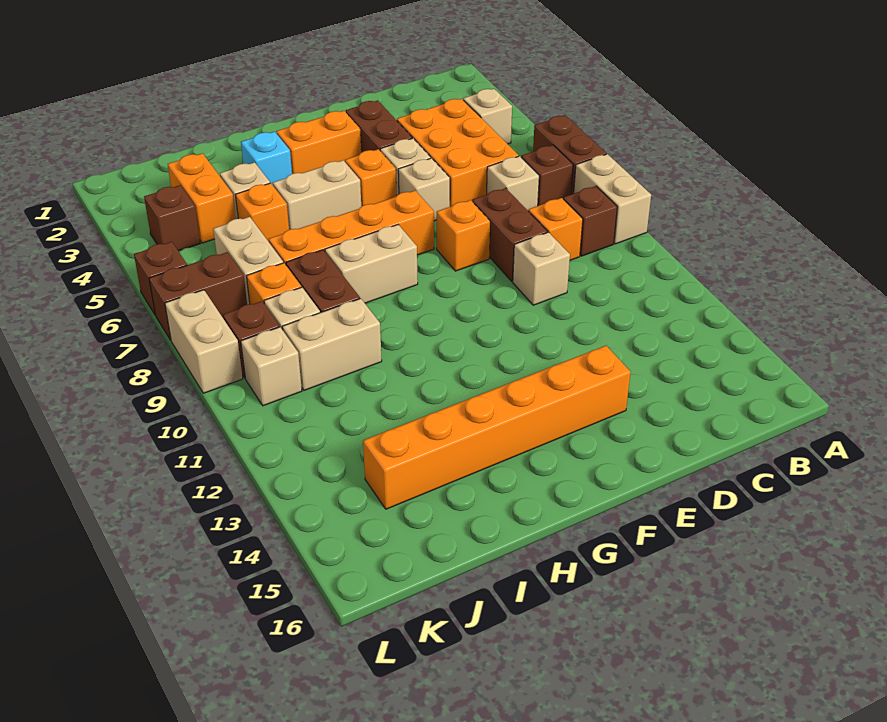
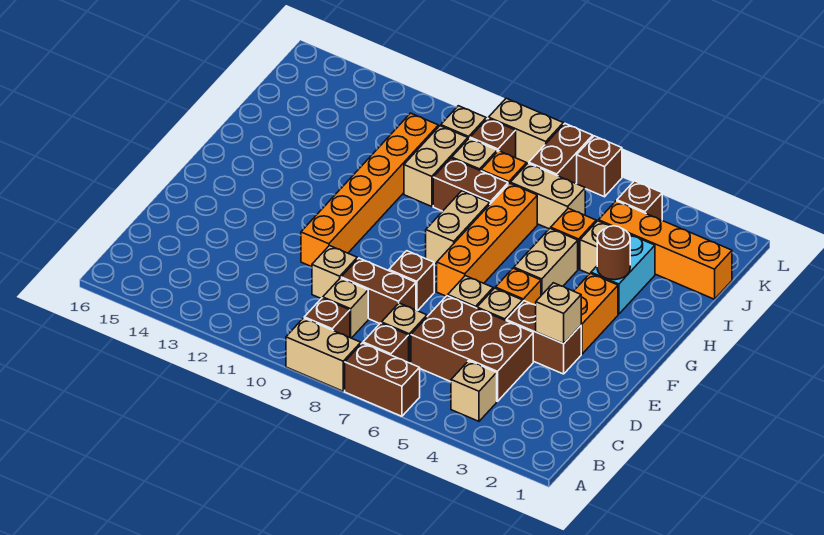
orange 2x3 brick [397,99,519,207] -> brown 2x3 brick [411,296,533,402]
orange 1x1 brick [528,198,583,260] -> tan 1x1 brick [323,278,368,338]
none -> tan 1x1 brick [536,283,581,344]
orange 1x1 brick [437,200,490,271] -> brown 1x1 brick [389,251,434,311]
orange 1x6 brick [363,346,631,509] -> orange 1x6 brick moved to [301,113,438,267]
cyan 1x1 brick [241,132,292,185] -> cyan 1x2 brick [591,234,655,314]
none -> brown 1x1 round brick [597,226,630,280]
orange 1x2 brick [168,153,236,243] -> orange 1x4 brick [598,201,732,299]

